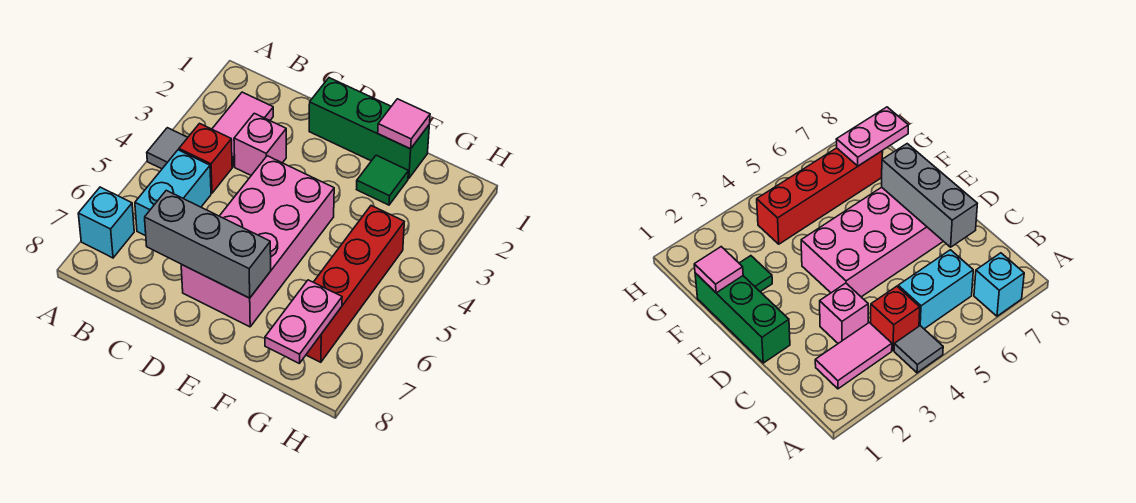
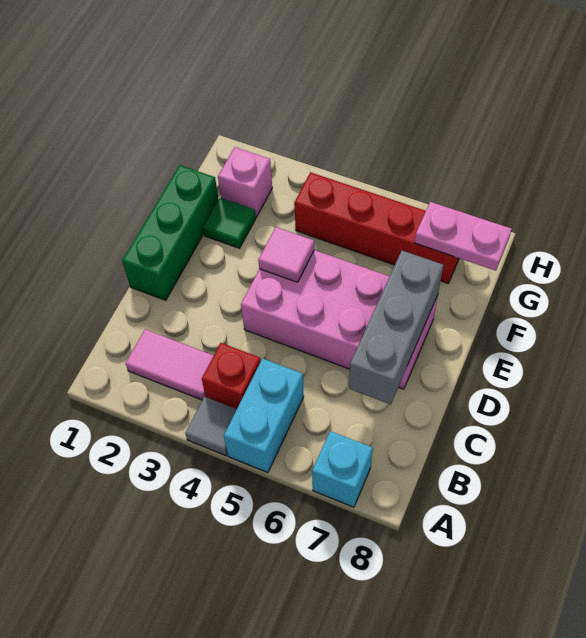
cyan 1x2 brick [135,150,211,236] -> cyan 1x2 brick turned to [224,358,304,473]
pink 1x1 brick [234,113,286,175] -> pink 1x1 brick moved to [218,147,272,217]
pink 1x1 tile [378,99,430,149] -> pink 1x1 tile moved to [258,227,314,282]

